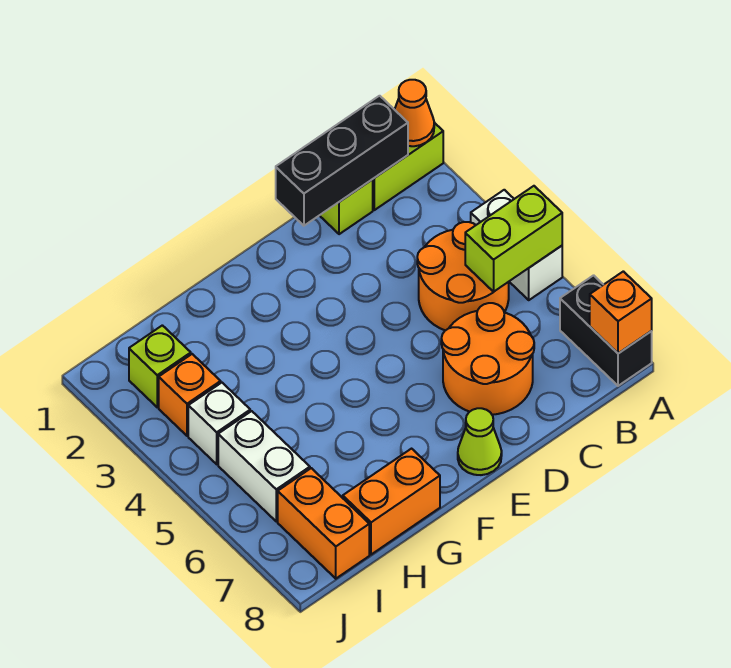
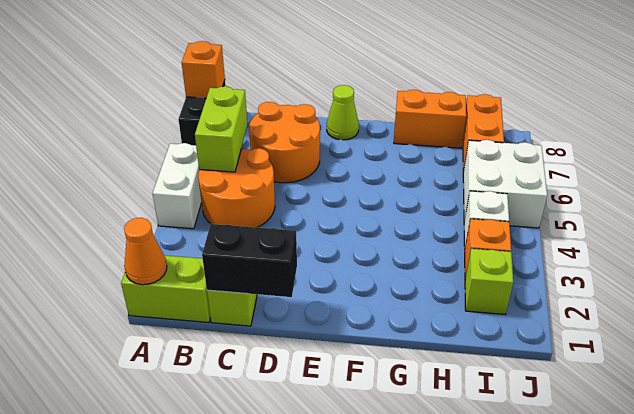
lime 1x2 brick [465,186,562,292] -> lime 1x2 brick turned to [195,86,247,172]
black 1x3 brick [276,96,408,226] -> black 1x2 brick [202,224,297,297]
white 1x2 brick [218,411,310,521] -> white 2x2 brick [463,140,547,228]

